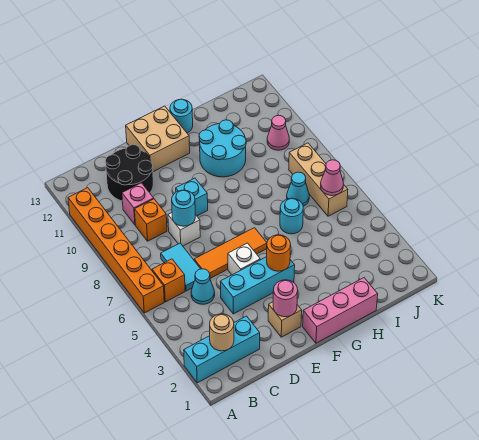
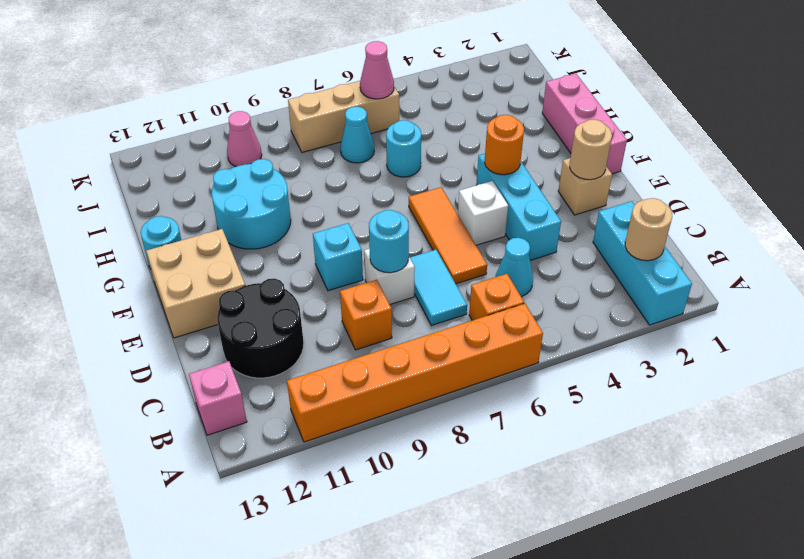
cyan 1x2 tile [161,243,200,291] -> cyan 1x2 tile turned to [410,250,467,326]
pink 1x1 brick [122,183,154,225] -> pink 1x1 brick moved to [189,361,247,435]
pink 1x1 round brick [273,280,298,317] -> tan 1x1 round brick [570,119,612,180]

